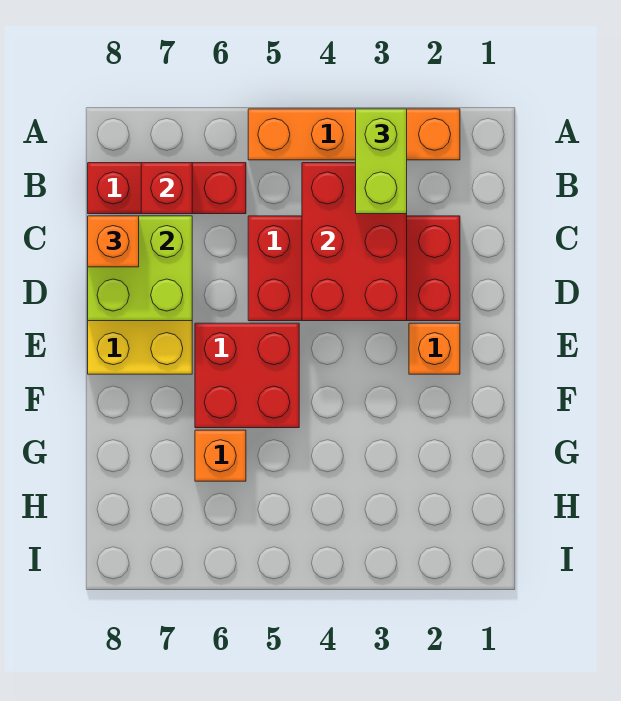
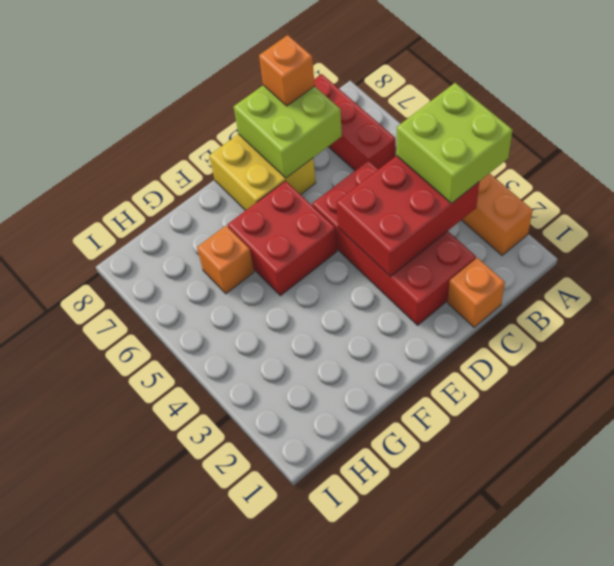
lime 1x2 brick [356,109,407,214] -> lime 2x2 brick [396,83,513,204]
red 1x1 brick [141,163,192,214] -> none
orange 1x1 brick [409,323,460,374] -> orange 1x1 brick moved to [448,258,505,327]

